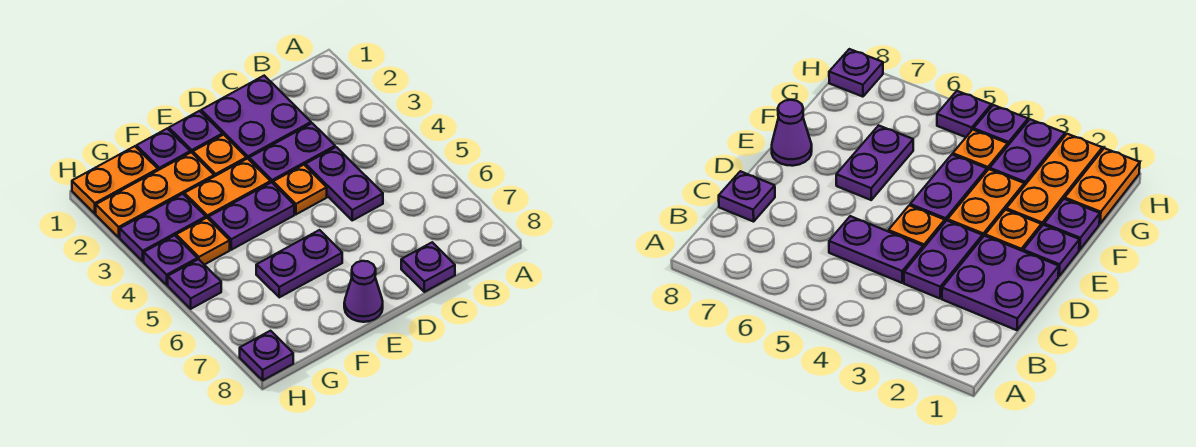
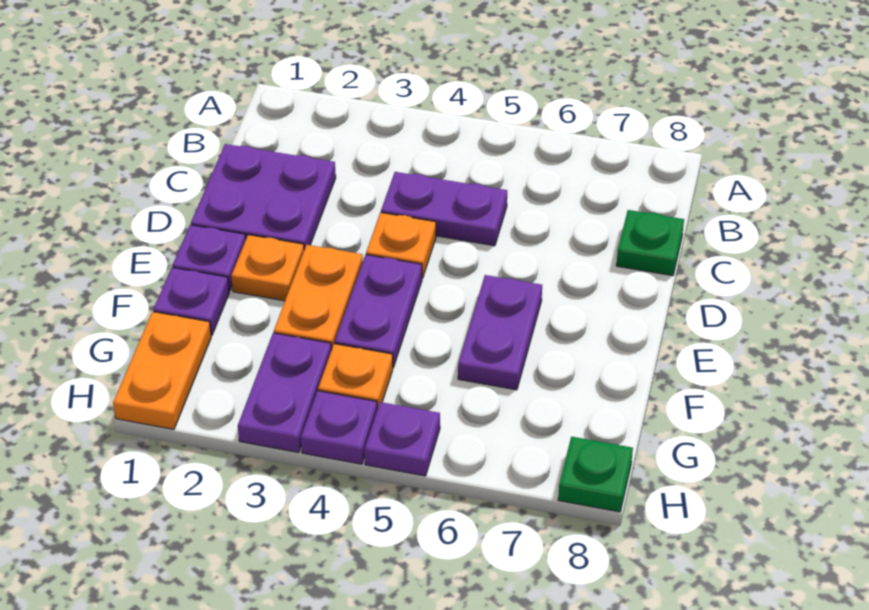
purple 1x2 plate [249,123,335,183] -> none
purple 1x1 plate [401,242,455,292] -> green 1x1 plate [616,210,684,276]
purple 1x1 cone [344,261,383,322] -> none
orange 1x3 plate [96,152,214,237] -> none
purple 1x1 plate [240,331,293,380] -> green 1x1 plate [558,437,633,512]

